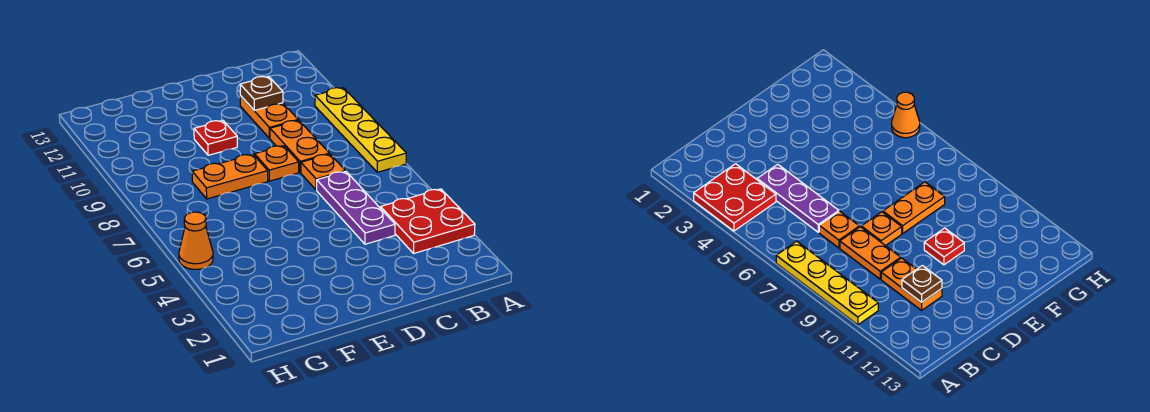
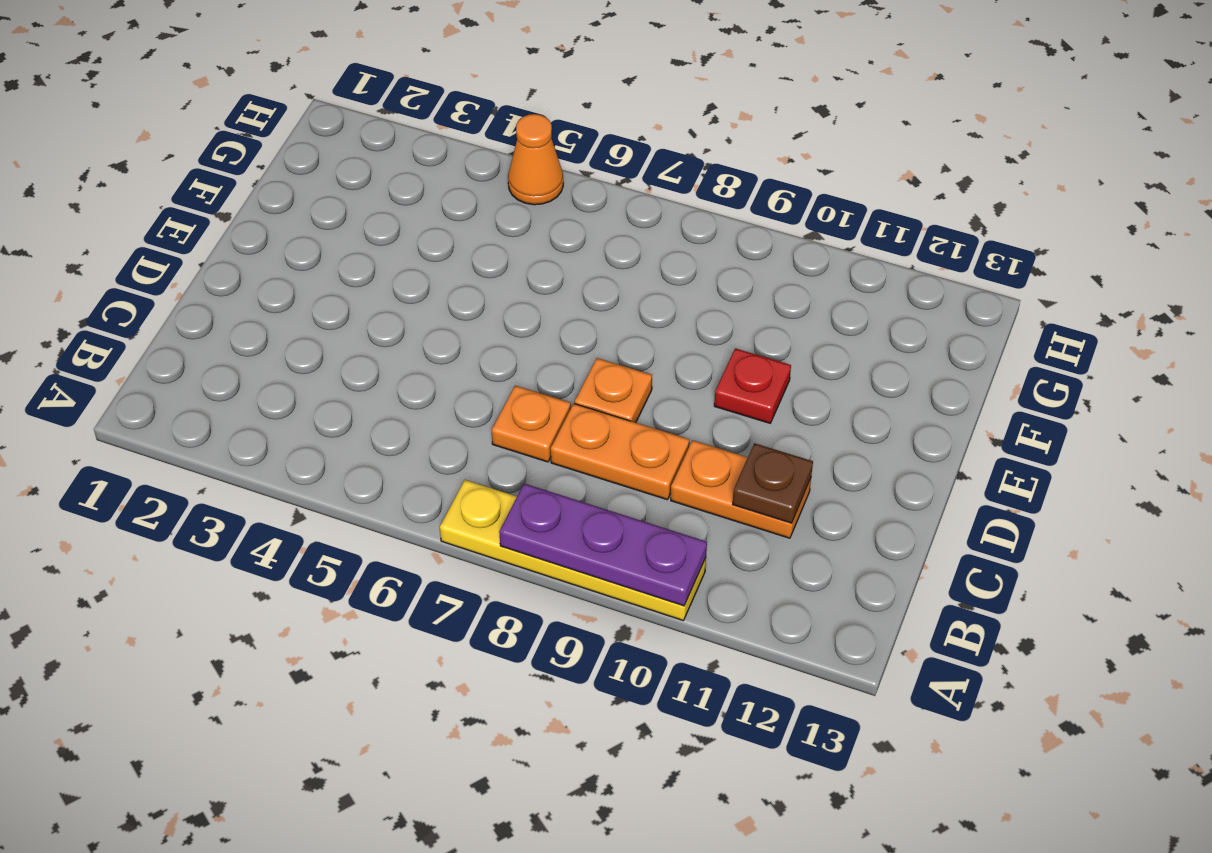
red 2x2 plate [381,189,475,254] -> none
purple 1x3 plate [317,171,395,244] -> purple 1x3 plate moved to [499,484,707,606]
orange 1x2 plate [192,154,268,199] -> none

